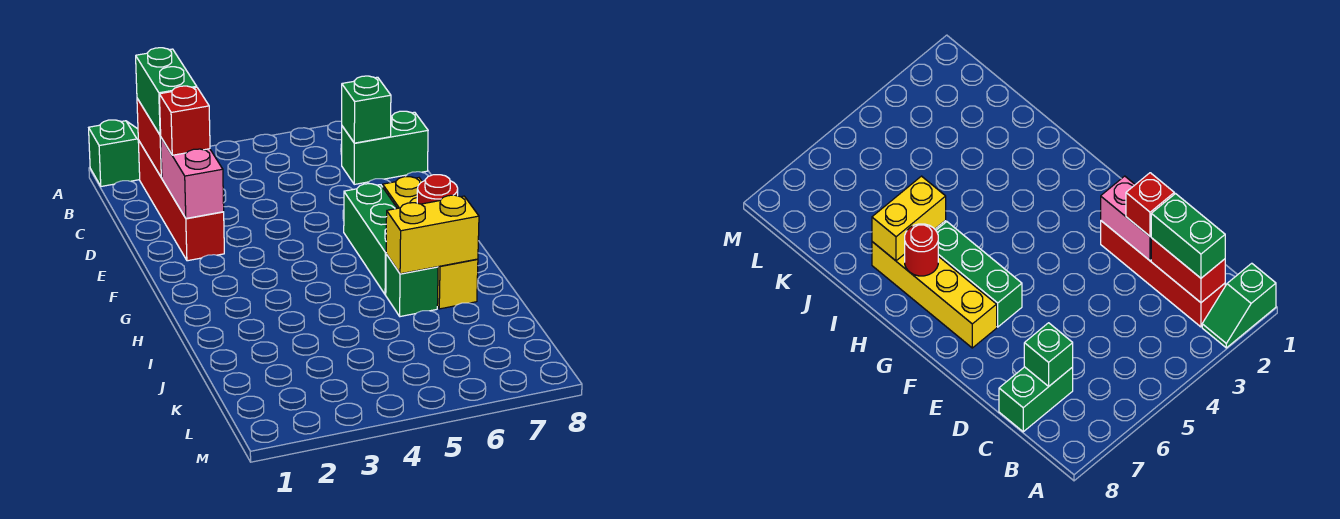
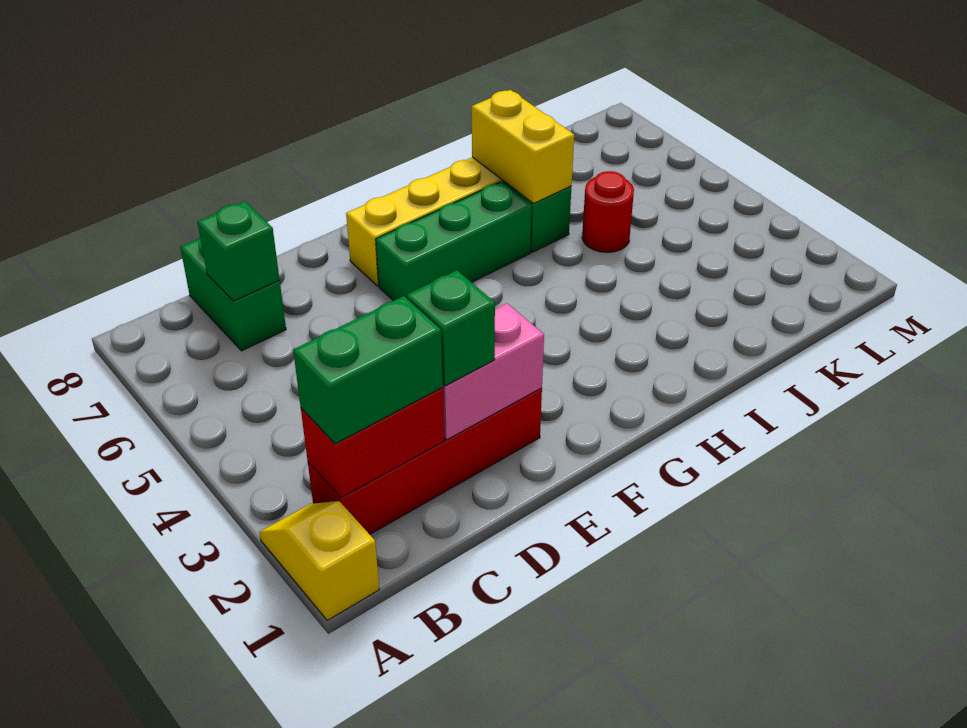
green 1x2 slope [89,120,140,186] -> yellow 1x2 slope [259,501,379,620]
red 1x1 brick [159,86,210,155] -> green 1x1 brick [406,270,495,386]
red 1x1 round brick [417,175,458,204] -> red 1x1 round brick moved to [582,171,634,252]

